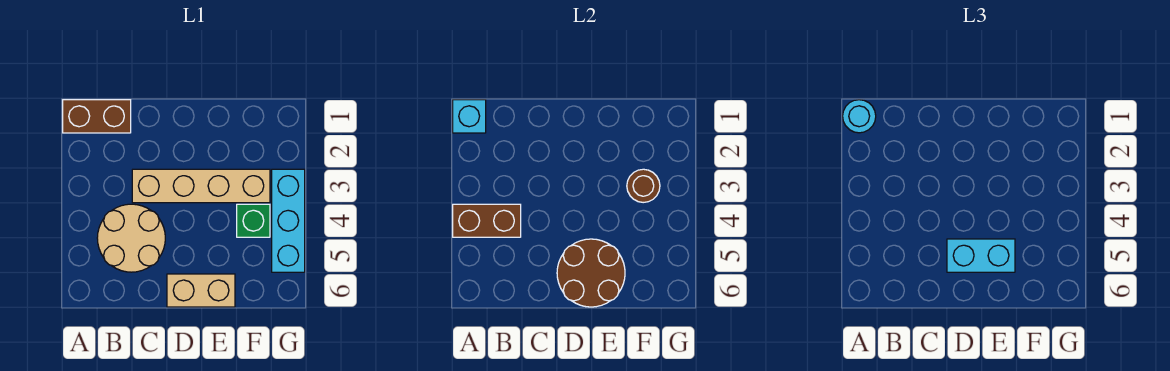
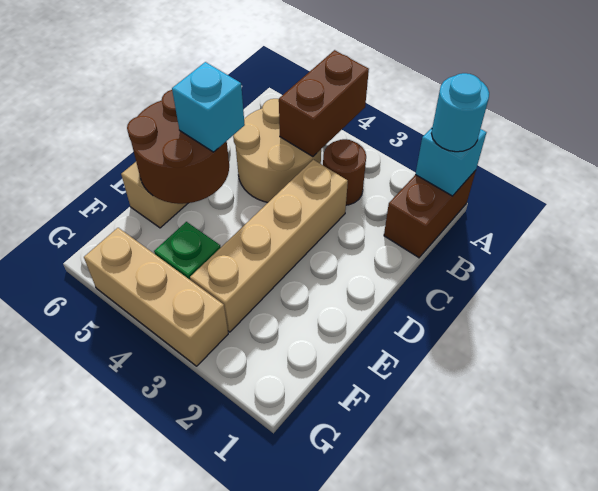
cyan 1x2 brick [947,239,1015,272] -> cyan 1x1 brick [172,62,245,152]
brown 1x1 round brick [627,169,660,203] -> brown 1x1 round brick moved to [323,139,366,205]
cyan 1x3 brick [272,169,305,272] -> tan 1x3 brick [84,228,228,366]

